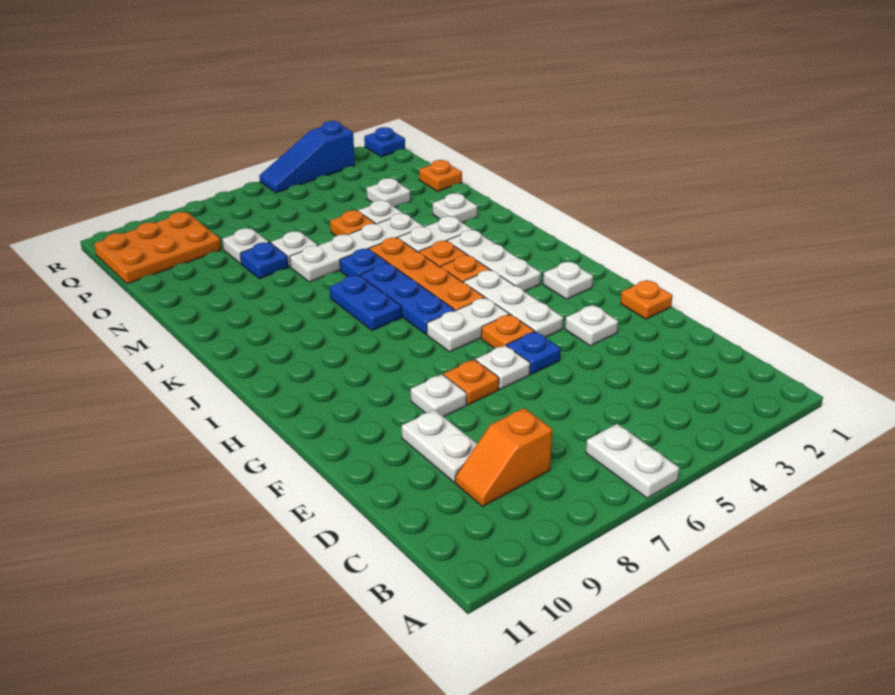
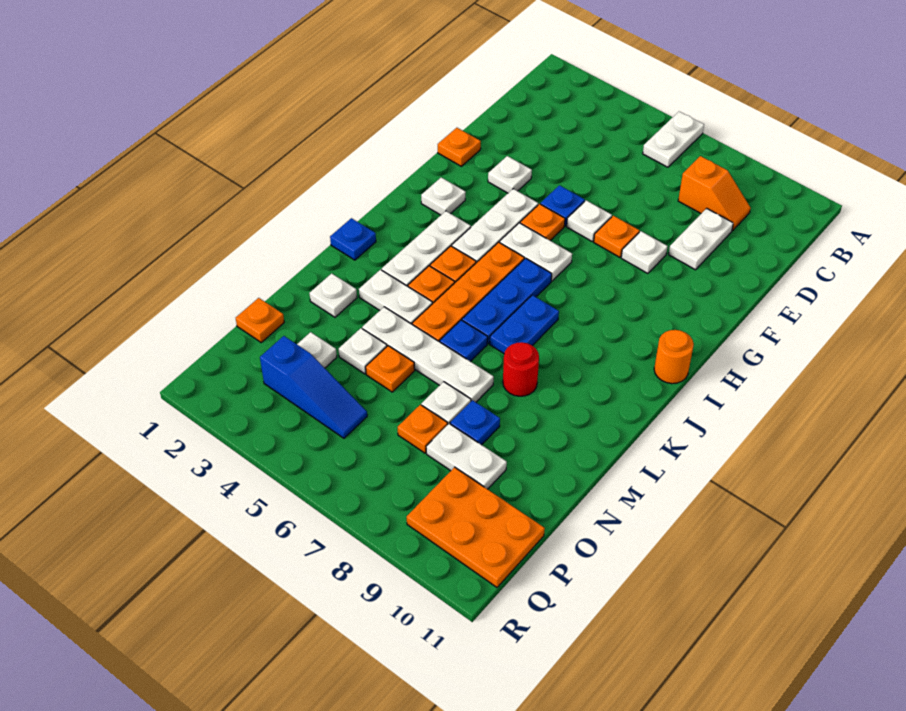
none -> orange 1x1 round brick [654,330,694,384]
none -> red 1x1 round brick [503,342,539,396]
none -> orange 1x1 plate [398,405,448,453]
white 1x1 plate [223,228,269,264] -> white 1x2 plate [426,424,507,489]
blue 1x1 plate [364,127,405,157] -> blue 1x1 plate moved to [330,218,376,260]
blue 1x3 slope [259,121,355,193] -> blue 1x3 slope moved to [260,336,367,438]

